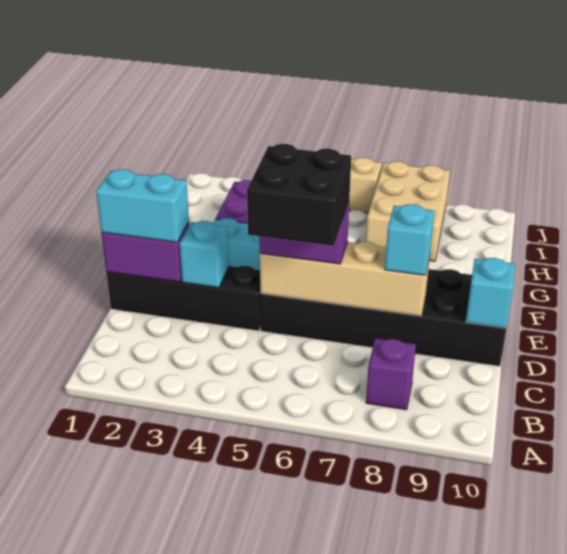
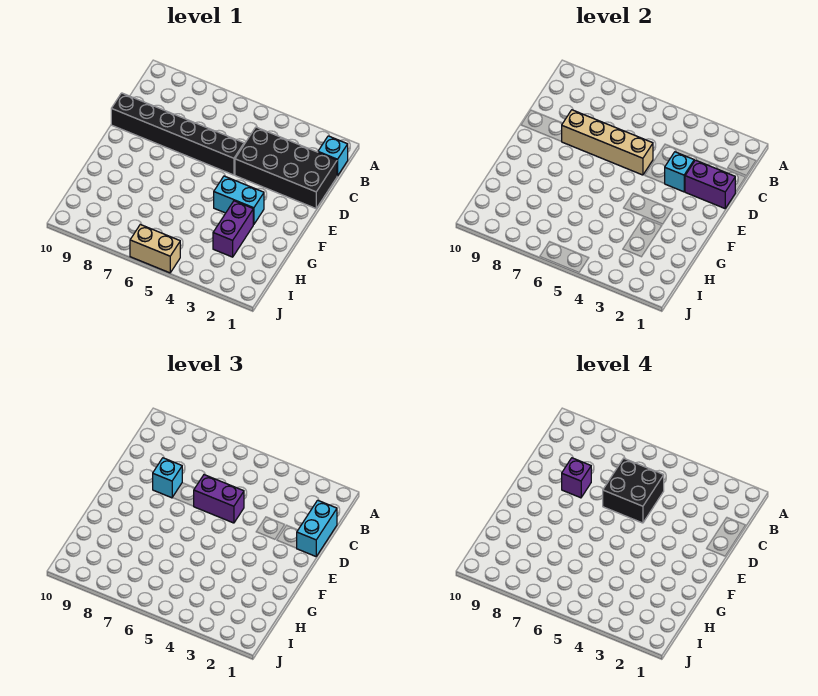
purple 1x1 brick [366,338,416,410] -> purple 1x1 brick moved to [562,458,591,498]
black 1x4 brick [106,266,261,331] -> black 2x4 brick [235,127,337,208]
cyan 1x2 brick [96,169,189,242] -> cyan 1x2 brick turned to [297,500,337,556]
black 2x6 brick [260,269,506,366] -> black 1x6 brick [111,93,244,175]
cyan 1x1 brick [466,258,515,328] -> cyan 1x1 brick moved to [318,136,348,176]
tan 2x3 brick [366,161,450,261] -> none

